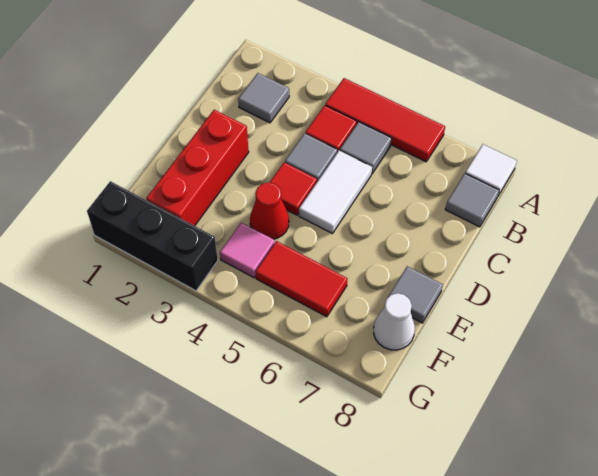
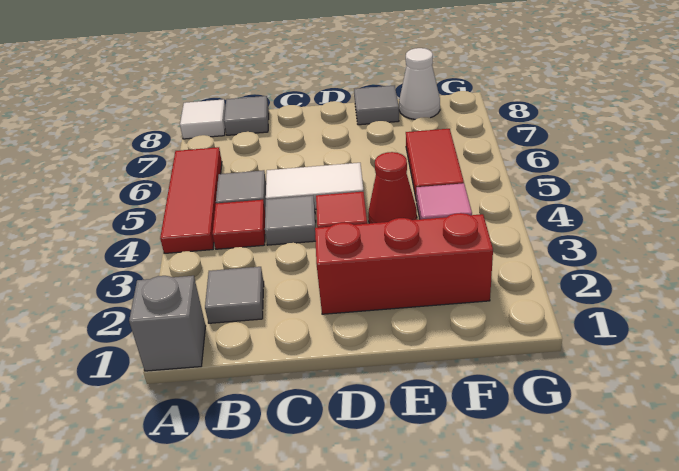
none -> grey 1x1 brick [129,276,206,371]
black 1x3 brick [87,181,218,291] -> none

